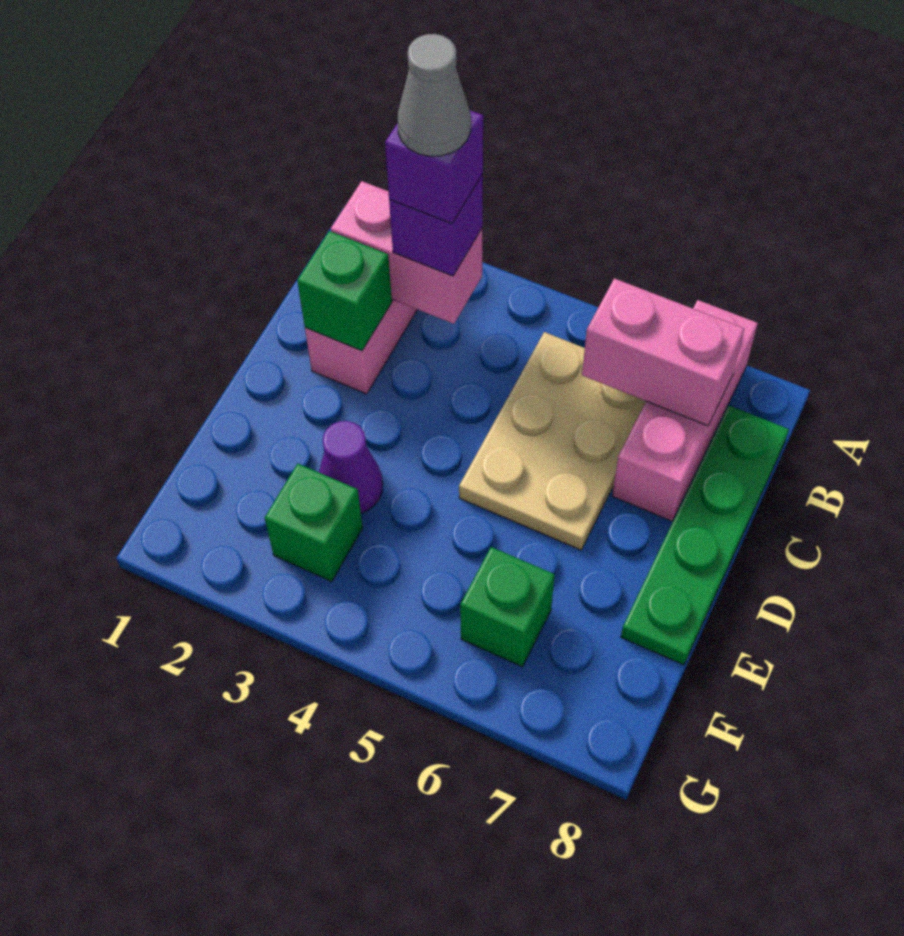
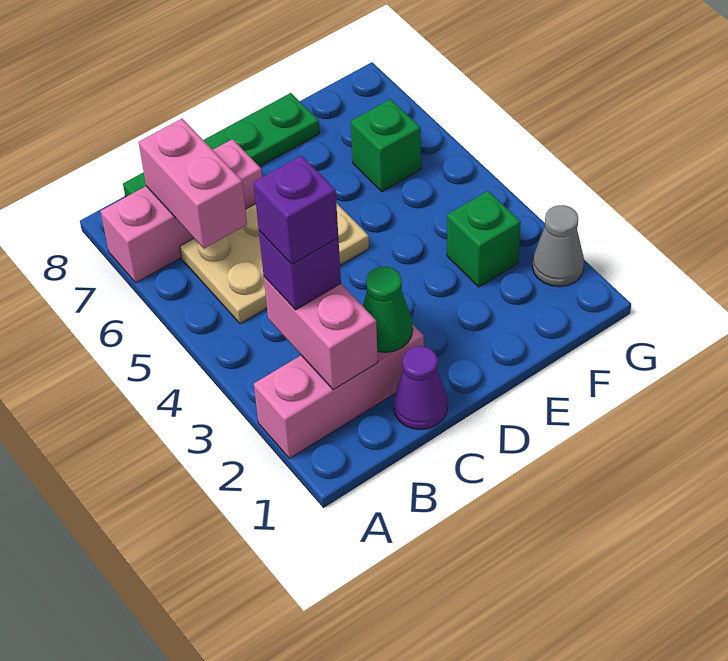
grey 1x1 cone [398,34,471,156] -> grey 1x1 cone moved to [533,205,584,287]
green 1x1 brick [297,231,392,351] -> green 1x1 cone [363,267,413,352]
purple 1x1 cone [319,421,383,513] -> purple 1x1 cone moved to [394,346,448,430]

